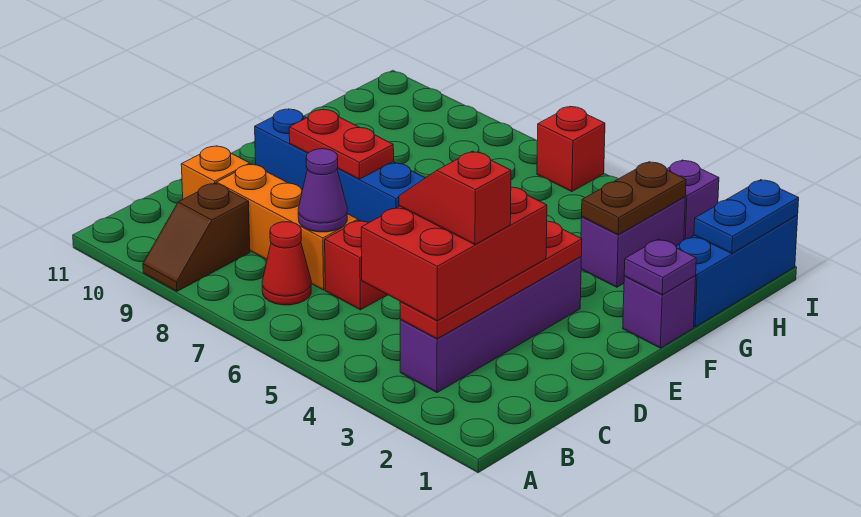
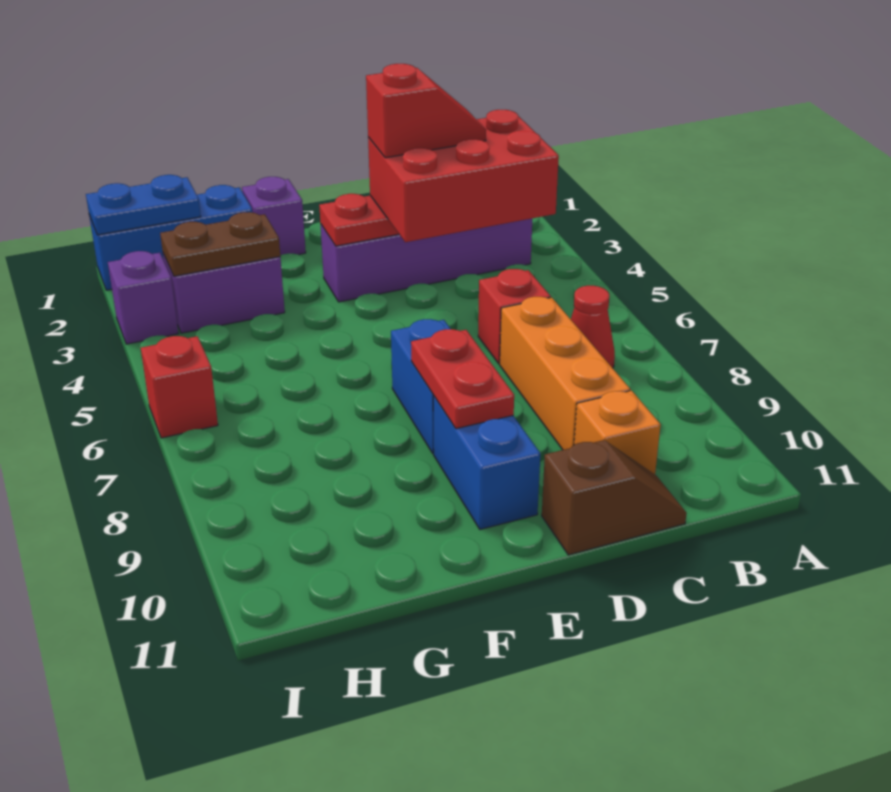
brown 1x2 slope [143,183,250,291] -> brown 1x2 slope moved to [542,440,687,555]
red 1x2 slope [399,151,511,245] -> red 1x2 slope turned to [366,64,486,158]
purple 1x1 cone [298,149,347,232] -> none
purple 1x1 plate [624,239,696,295] -> none

